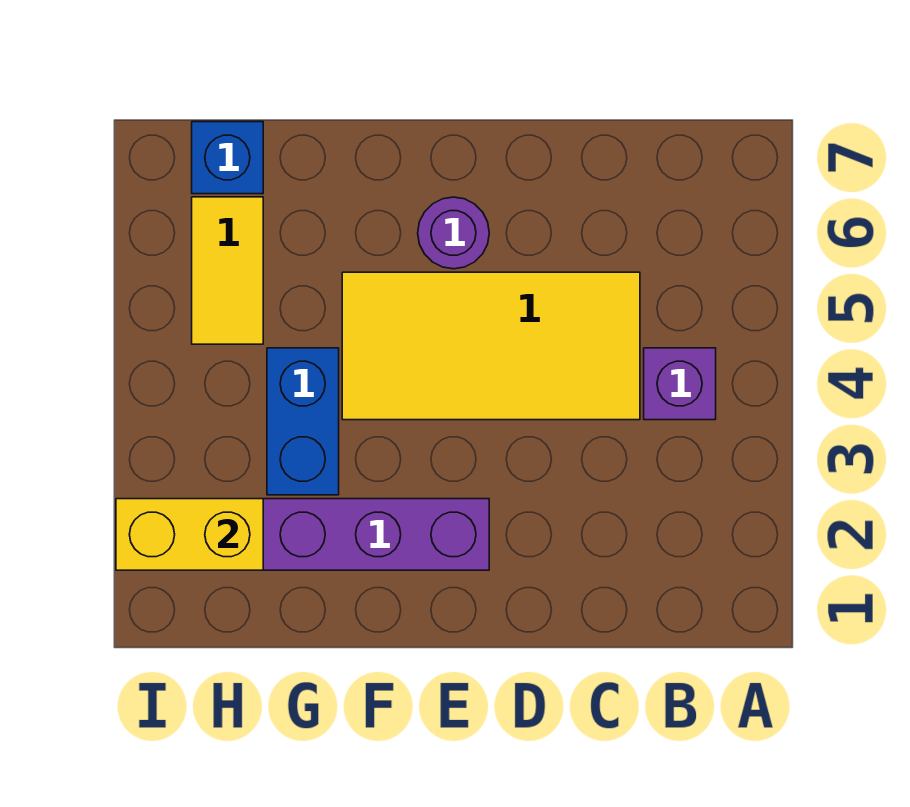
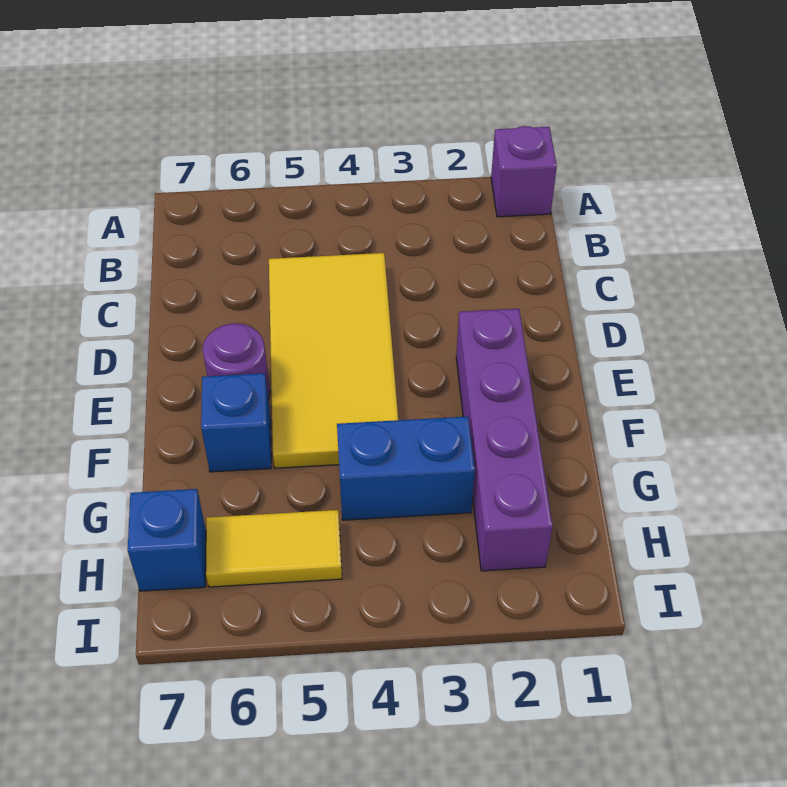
purple 1x1 brick [644,348,716,420] -> purple 1x1 brick moved to [491,126,557,217]
none -> blue 1x1 brick [201,373,271,472]
yellow 1x2 brick [116,499,263,570] -> none

